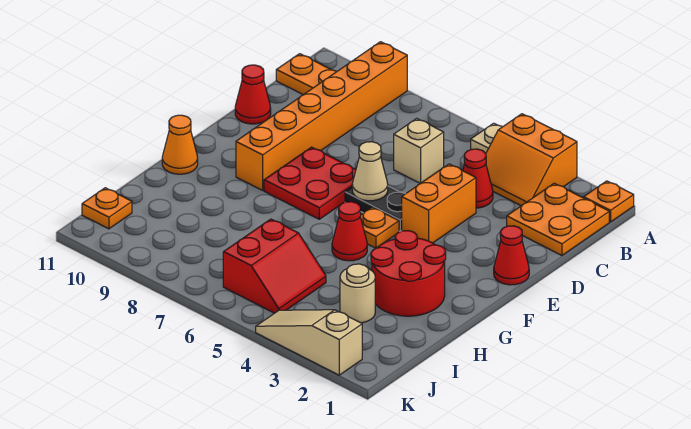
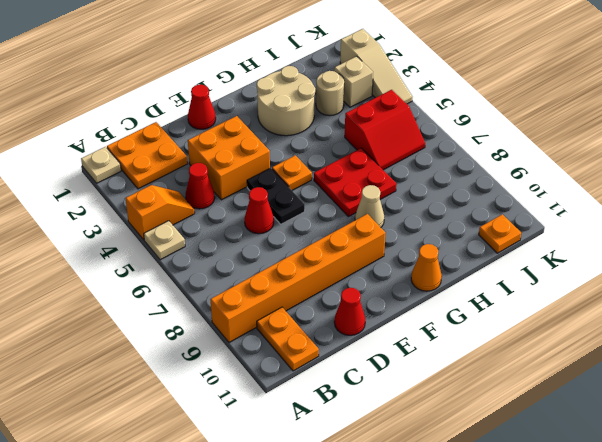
orange 1x1 plate [584,181,634,222] -> tan 1x1 plate [81,147,121,183]
orange 2x2 slope [486,114,577,206] -> orange 1x2 slope [126,185,195,240]
tan 1x1 brick [394,118,444,184] -> tan 1x1 brick moved to [334,56,373,107]
orange 1x2 brick [402,164,476,243] -> orange 2x2 brick [188,116,270,200]
tan 1x1 cone [352,142,388,201] -> tan 1x1 cone moved to [355,185,384,227]
red 2x2 plate [264,147,356,219] -> red 2x2 plate moved to [314,148,396,217]
red 2x2 round brick [371,231,446,316] -> tan 2x2 round brick [257,66,315,136]
red 1x1 cone [332,202,367,261] -> red 1x1 cone moved to [244,187,274,234]
red 2x2 slope [223,219,326,313] -> red 2x2 slope turned to [345,90,425,170]

